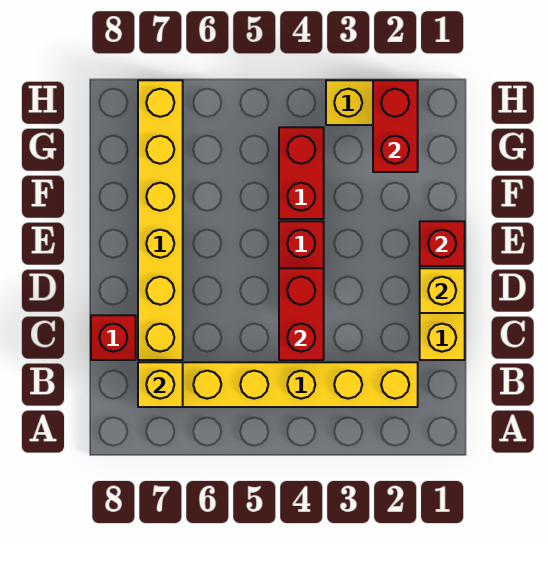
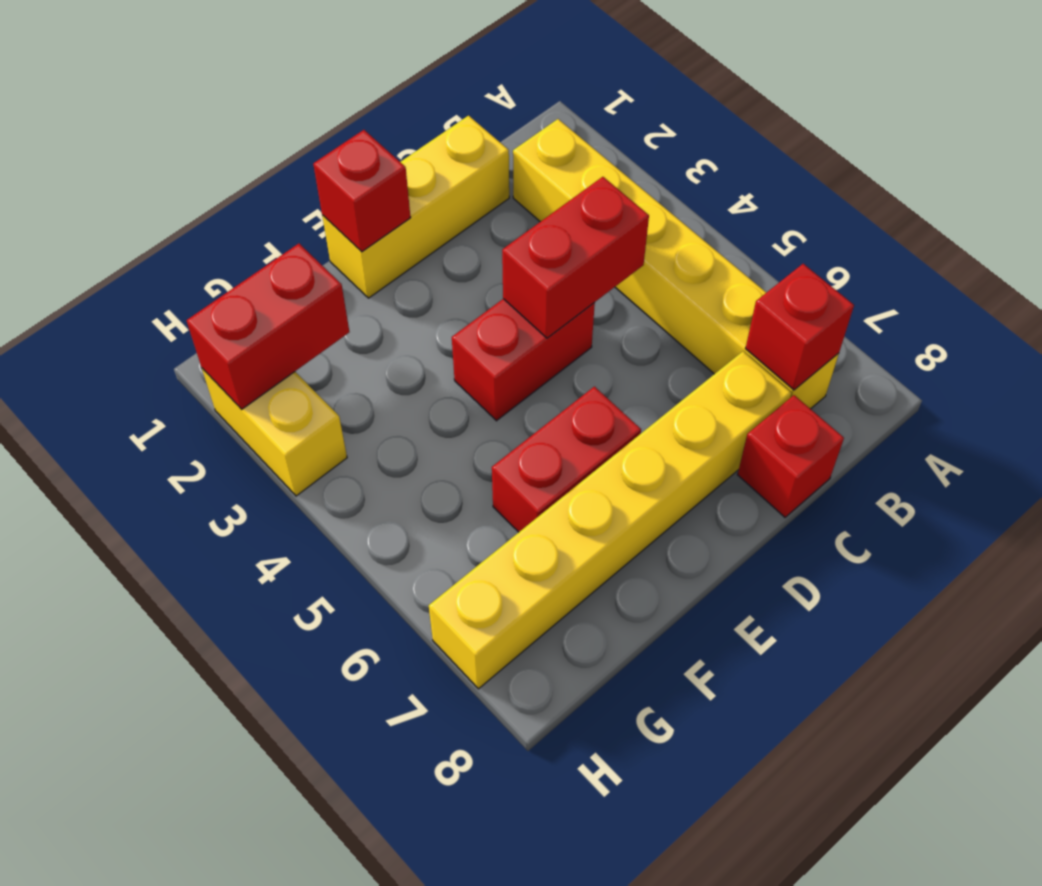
yellow 1x1 brick [138,362,183,407] -> red 1x1 brick [746,264,854,390]
yellow 1x1 brick [420,268,465,313] -> none
red 1x2 brick [279,127,324,219] -> red 1x2 brick moved to [492,387,641,532]

